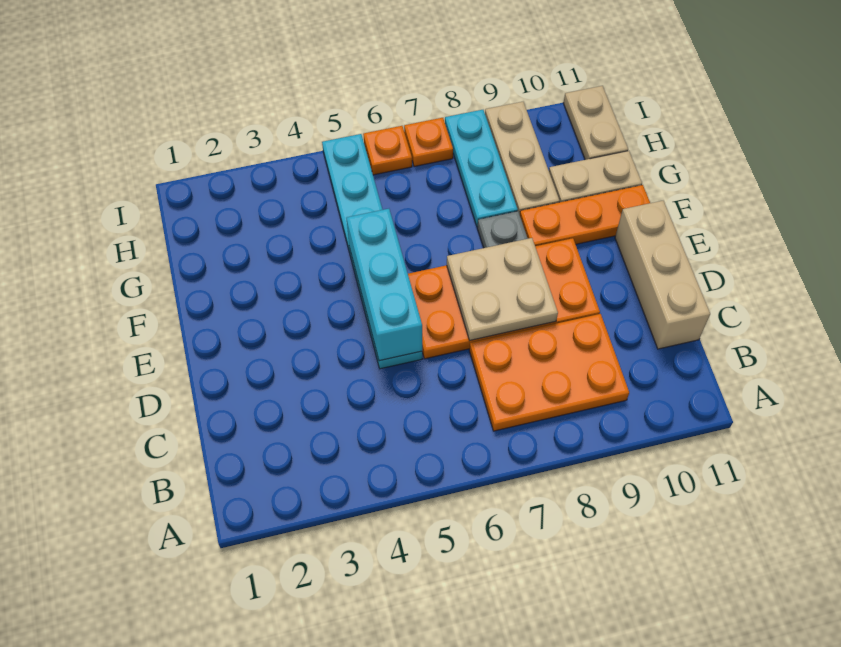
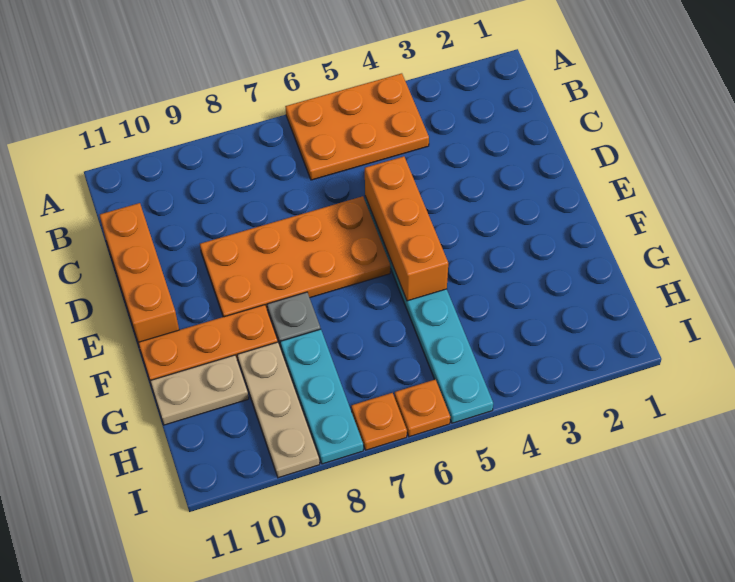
orange 2x3 plate [469,314,629,431] -> orange 2x3 plate moved to [285,73,429,180]
tan 1x3 brick [615,201,710,349] -> orange 1x3 brick [100,203,179,342]
cyan 1x3 brick [347,209,422,361] -> orange 1x3 brick [365,156,448,301]
tan 2x2 plate [447,238,558,341] -> none
tan 1x2 plate [563,86,628,160] -> none

